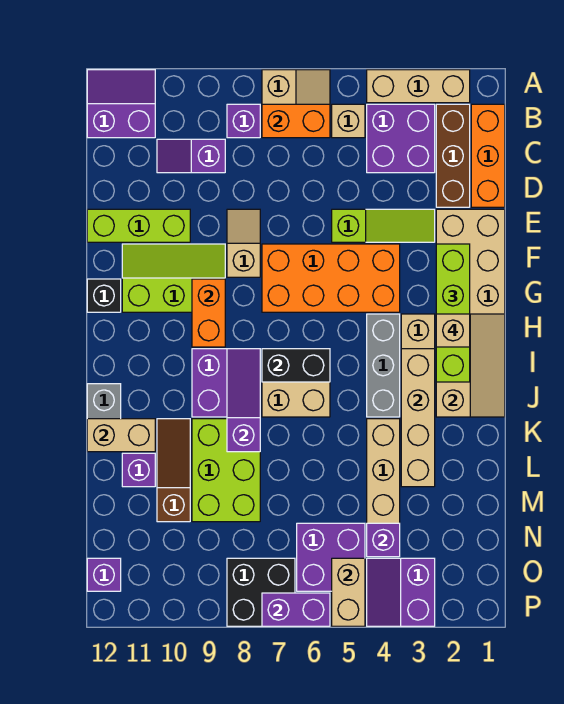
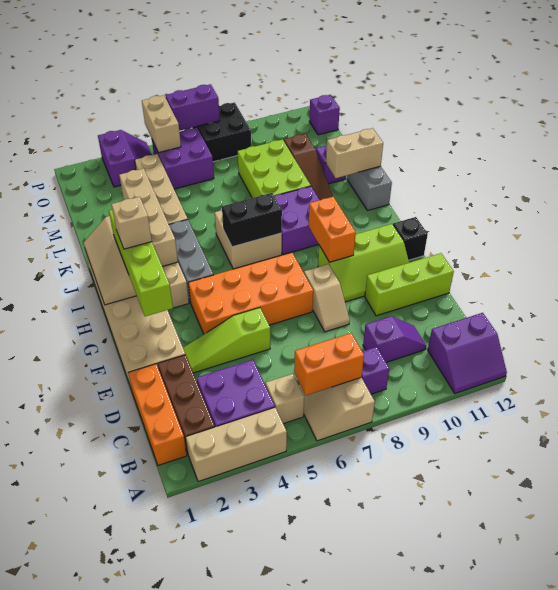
purple 1x3 slope [227,349,260,452] -> none
purple 1x1 brick [367,523,400,557] -> none

